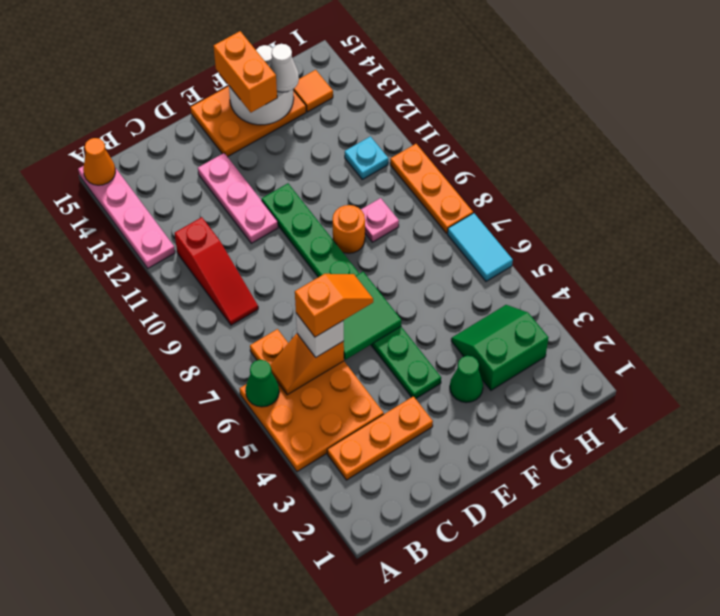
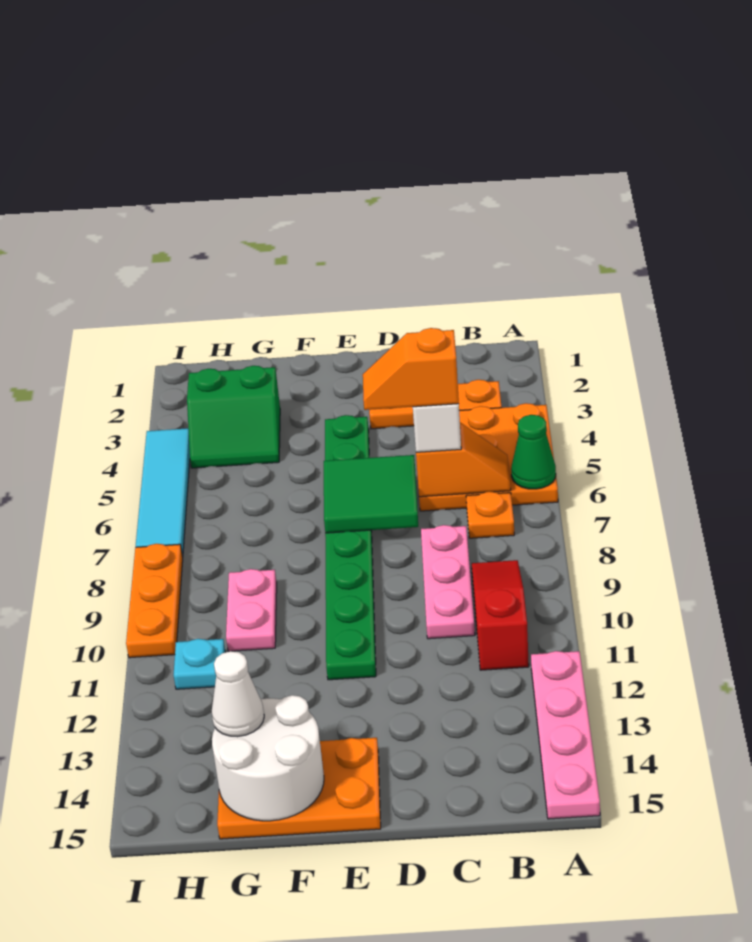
orange 1x1 cone [83,138,115,185] -> none
pink 1x3 plate [198,153,278,243] -> pink 1x3 plate moved to [421,525,475,639]
green 1x1 cone [450,356,483,403] -> none
orange 1x1 round brick [333,205,365,253] -> none
orange 1x2 brick [214,31,277,112] -> none
pink 1x1 plate [361,198,399,242] -> pink 1x2 plate [226,569,277,651]
orange 1x1 tile [293,70,333,112] -> none
cyan 1x2 tile [448,213,513,281] -> cyan 1x4 tile [136,428,190,556]

